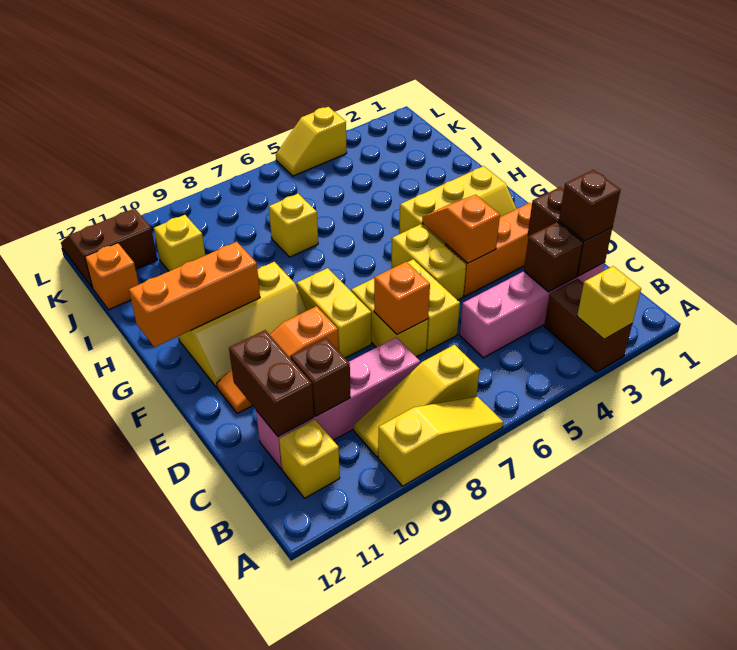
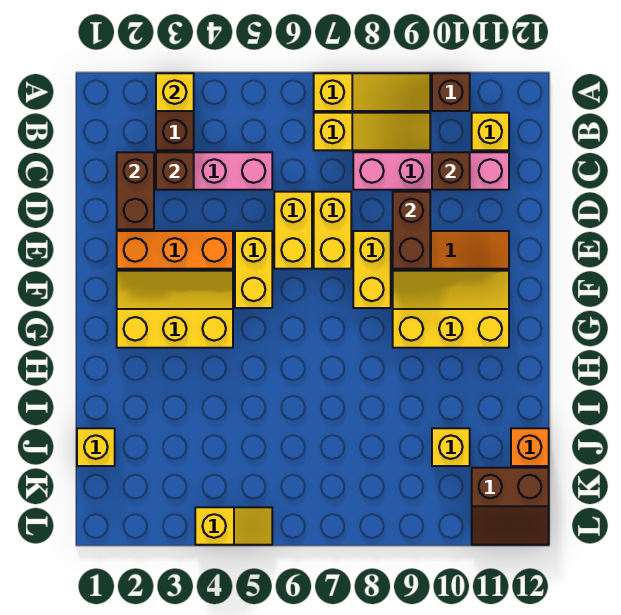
yellow 1x3 slope [378,397,503,486] -> yellow 1x3 slope turned to [314,73,430,111]
brown 1x1 brick [559,170,621,241] -> brown 1x1 brick moved to [432,73,470,111]
brown 1x2 brick [229,330,314,437] -> brown 1x2 brick moved to [393,192,430,269]
orange 1x1 brick [374,262,430,335] -> none
orange 1x2 slope [422,195,500,263] -> none
orange 1x3 brick [129,242,260,347] -> none
yellow 1x1 brick [269,194,318,257] -> yellow 1x1 brick moved to [77,428,115,466]

